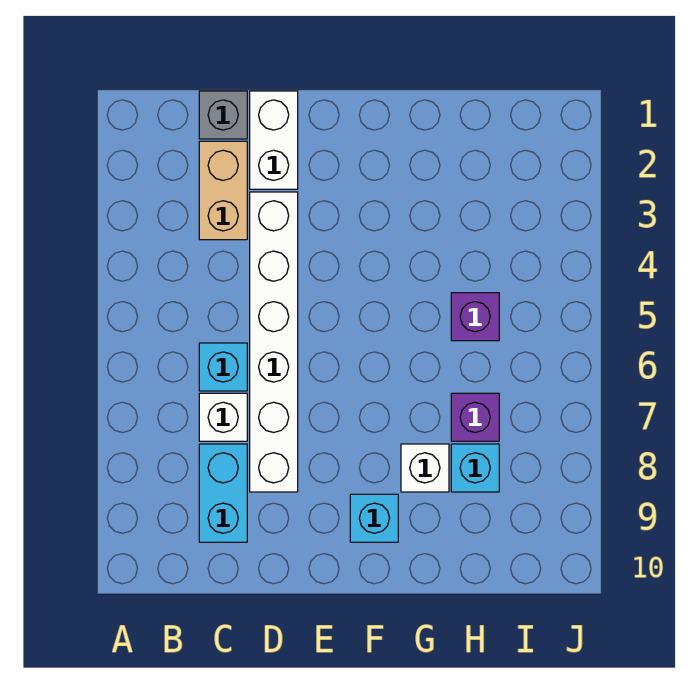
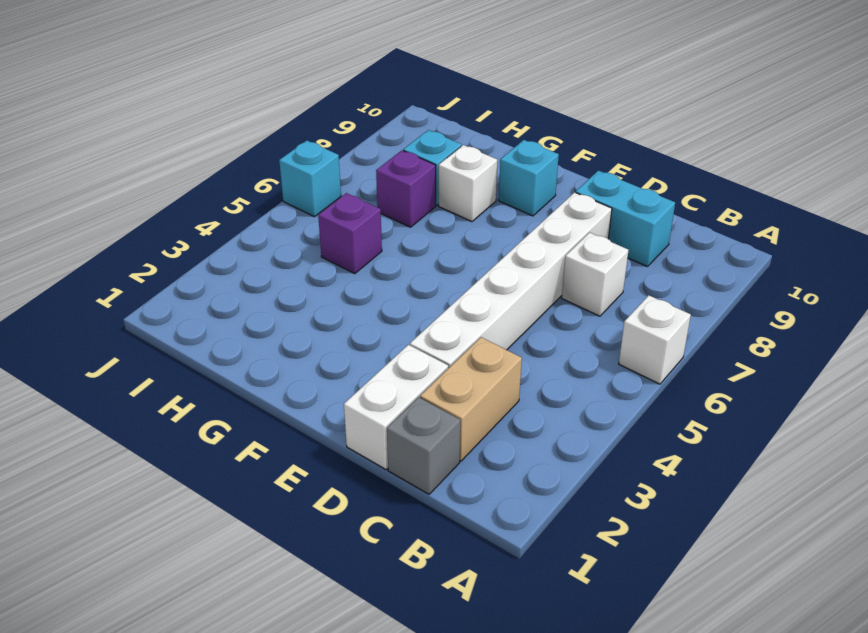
none -> white 1x1 brick [619,295,691,384]
cyan 1x1 brick [199,343,247,391] -> cyan 1x1 brick moved to [279,140,341,217]
cyan 1x2 brick [199,444,247,542] -> cyan 1x2 brick turned to [576,171,675,267]

